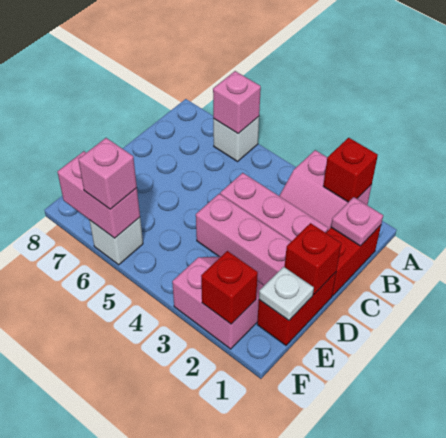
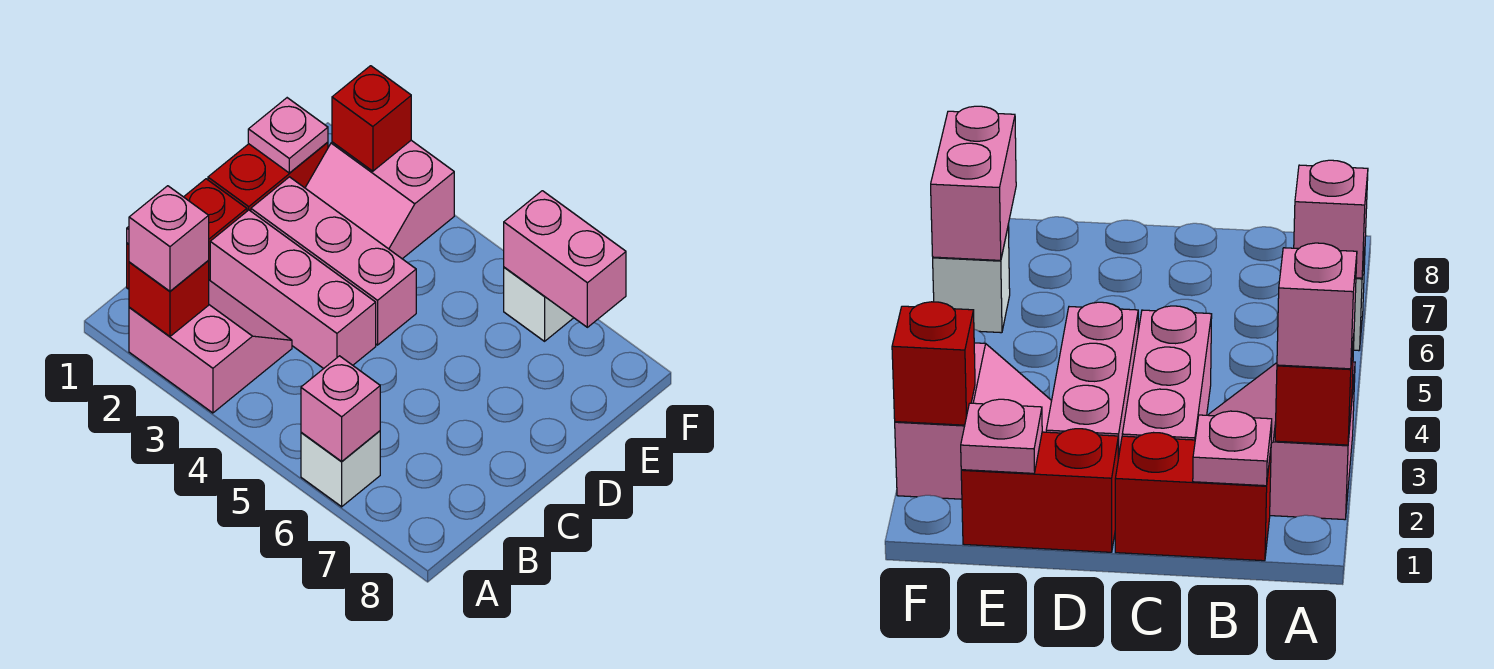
red 1x1 brick [285,223,341,295] -> none
white 1x1 plate [259,267,314,320] -> pink 1x1 plate [248,98,328,173]
pink 1x1 brick [78,138,137,209] -> pink 1x1 brick moved to [129,186,209,291]

